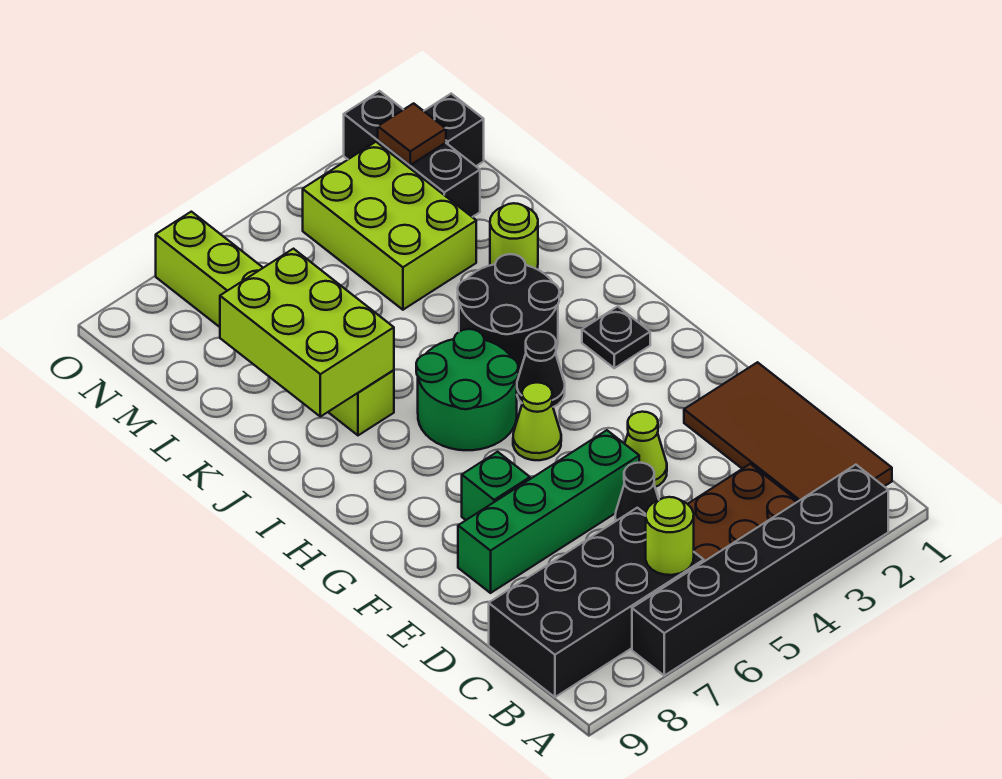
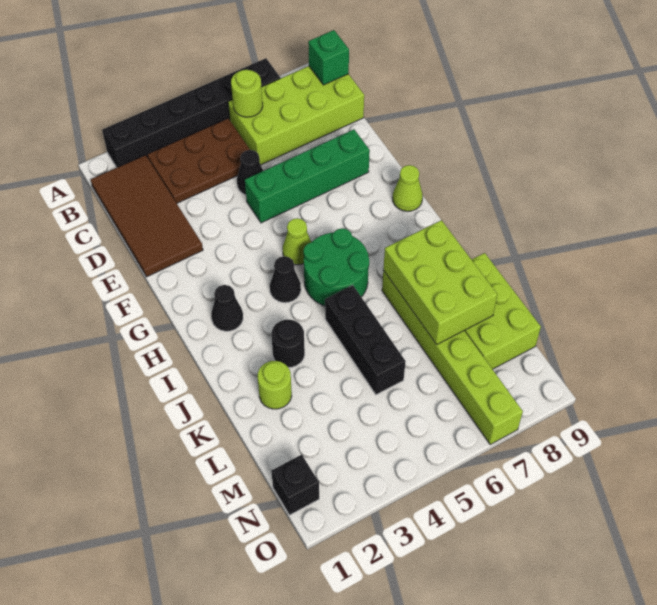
black 2x4 brick [489,508,704,697] -> lime 2x4 brick [228,66,364,165]
lime 1x1 cone [625,412,667,487] -> lime 1x1 cone moved to [392,165,423,211]
green 1x1 brick [462,452,530,520] -> green 1x1 brick moved to [308,30,349,85]
black 1x1 plate [582,306,650,368] -> black 1x1 cone [211,285,243,331]
black 2x2 round brick [458,254,559,375] -> black 1x1 round brick [271,320,305,367]
lime 2x3 brick [303,142,476,310] -> lime 2x3 brick moved to [464,253,541,369]
black 1x3 brick [344,91,480,217] -> black 1x3 brick moved to [325,285,406,395]
brown 1x1 tile [378,103,446,165] -> none

